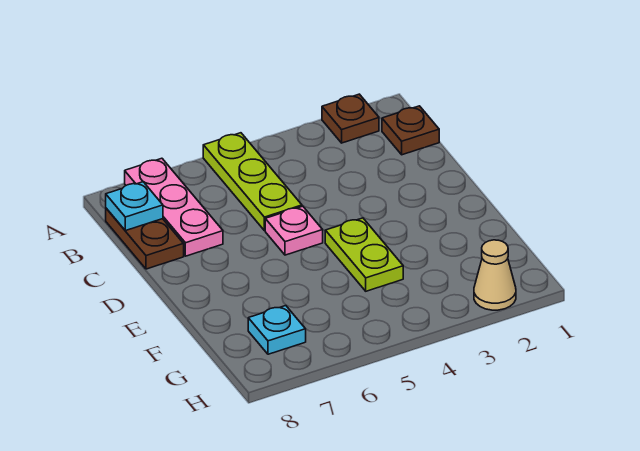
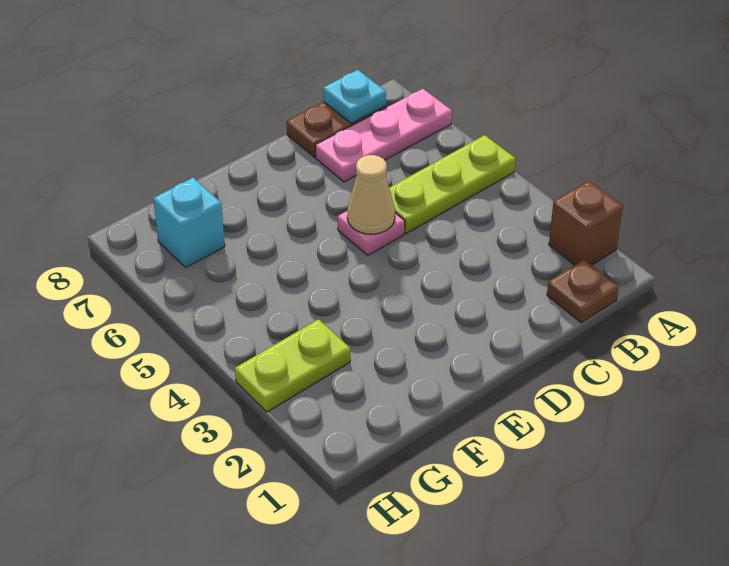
brown 1x1 plate [322,94,379,143] -> brown 1x1 brick [549,181,623,265]
lime 1x2 plate [325,218,403,291] -> lime 1x2 plate moved to [235,319,350,412]
cyan 1x1 plate [248,306,306,354] -> cyan 1x1 brick [153,178,225,267]
tan 1x1 cone [474,240,516,310] -> tan 1x1 cone moved to [347,155,395,234]

